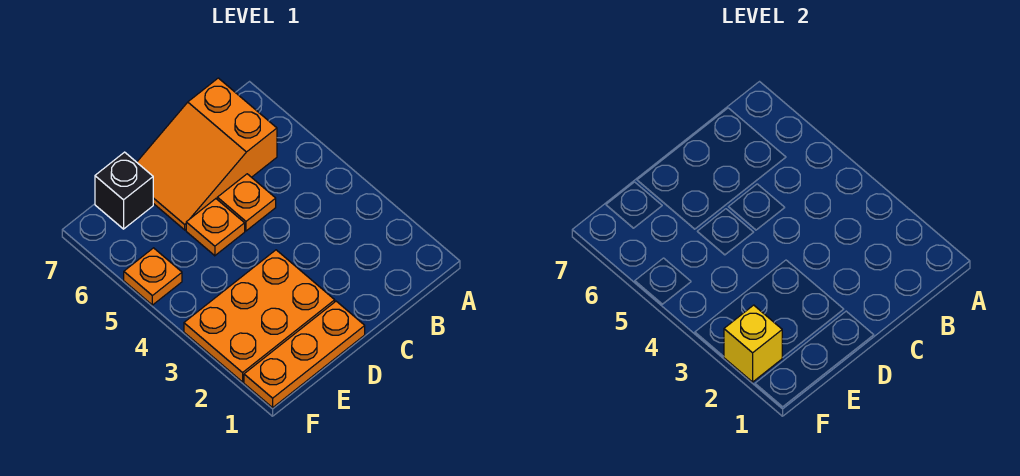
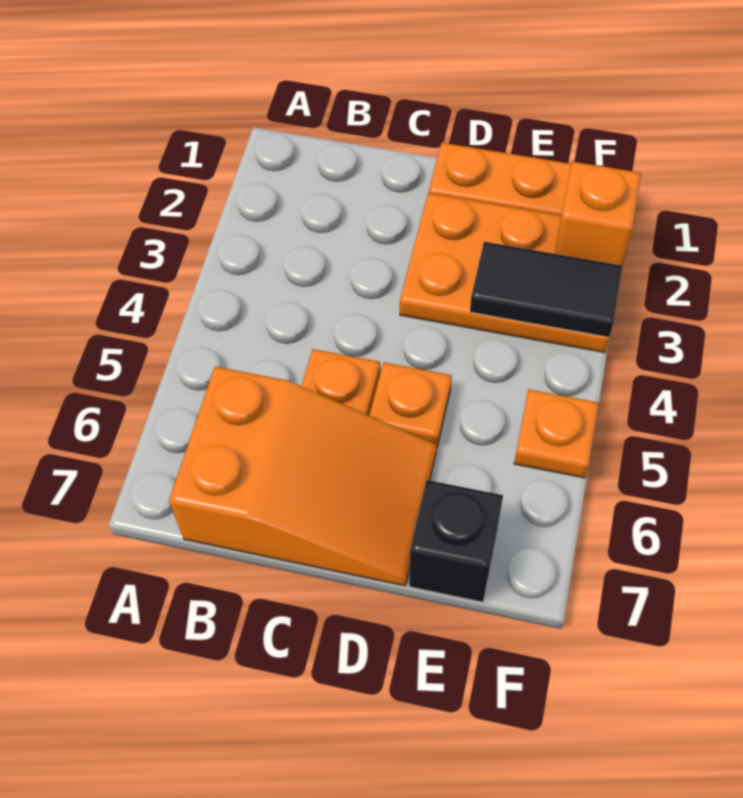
none -> black 1x2 tile [470,242,623,337]
yellow 1x1 brick [724,305,782,382] -> orange 1x1 brick [555,162,641,265]

